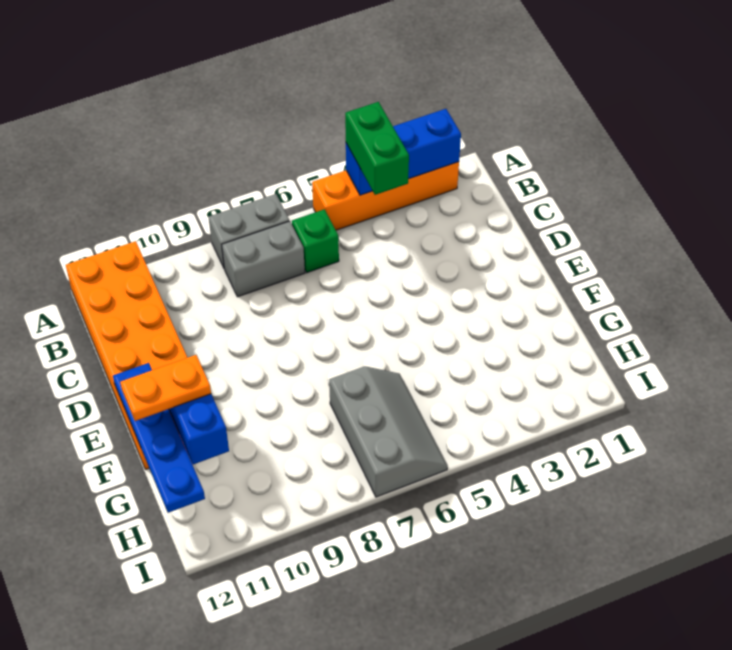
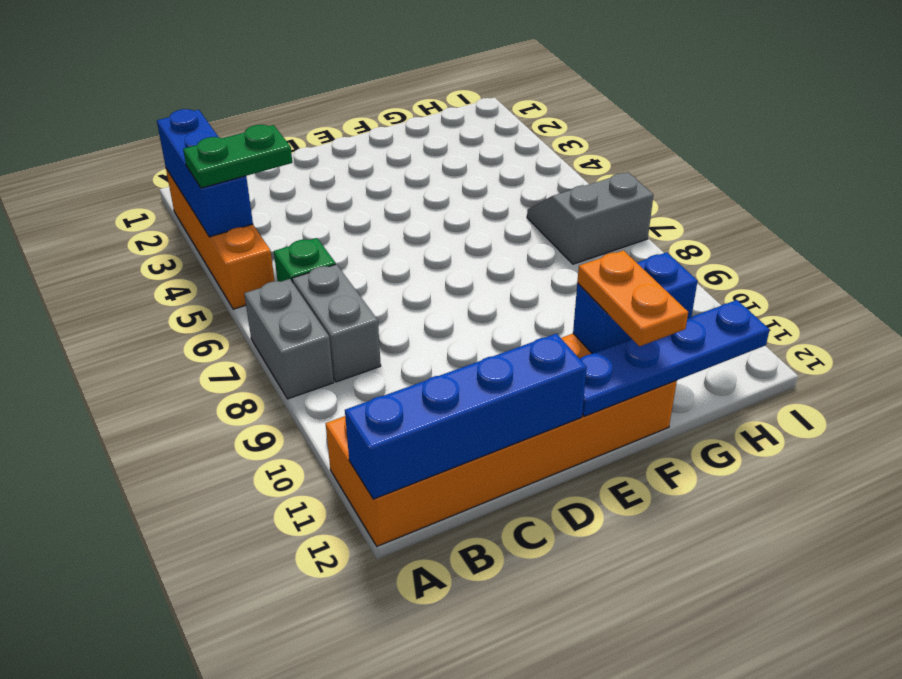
green 1x2 brick [345,102,409,195] -> green 1x2 plate [183,125,292,188]
none -> blue 1x4 brick [345,334,587,499]
grey 2x3 slope [329,366,447,497] -> grey 2x2 slope [527,172,654,264]

